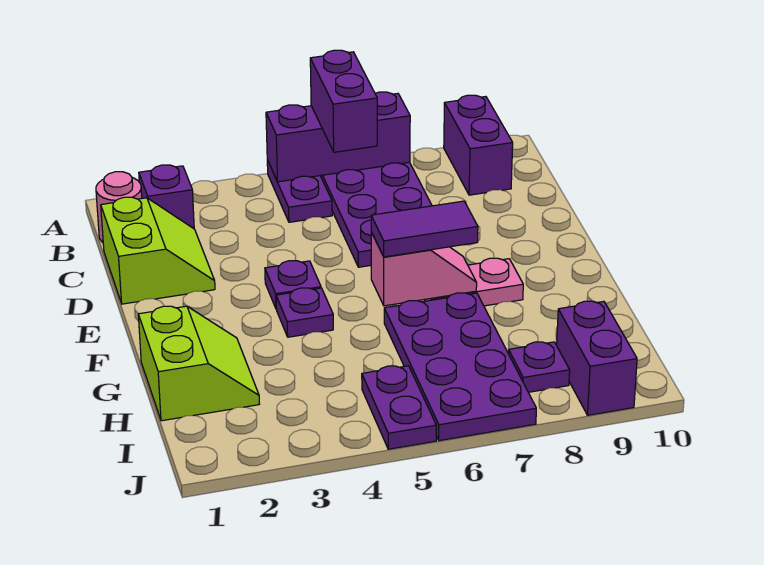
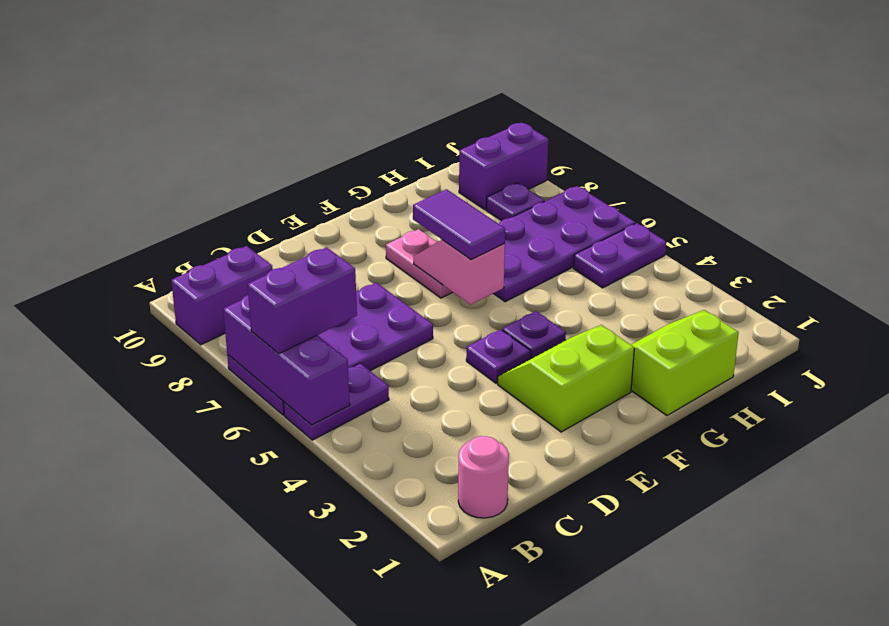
purple 1x1 brick [139,165,194,229] -> none
lime 2x2 slope [101,197,215,304] -> lime 2x2 slope moved to [498,325,634,432]

